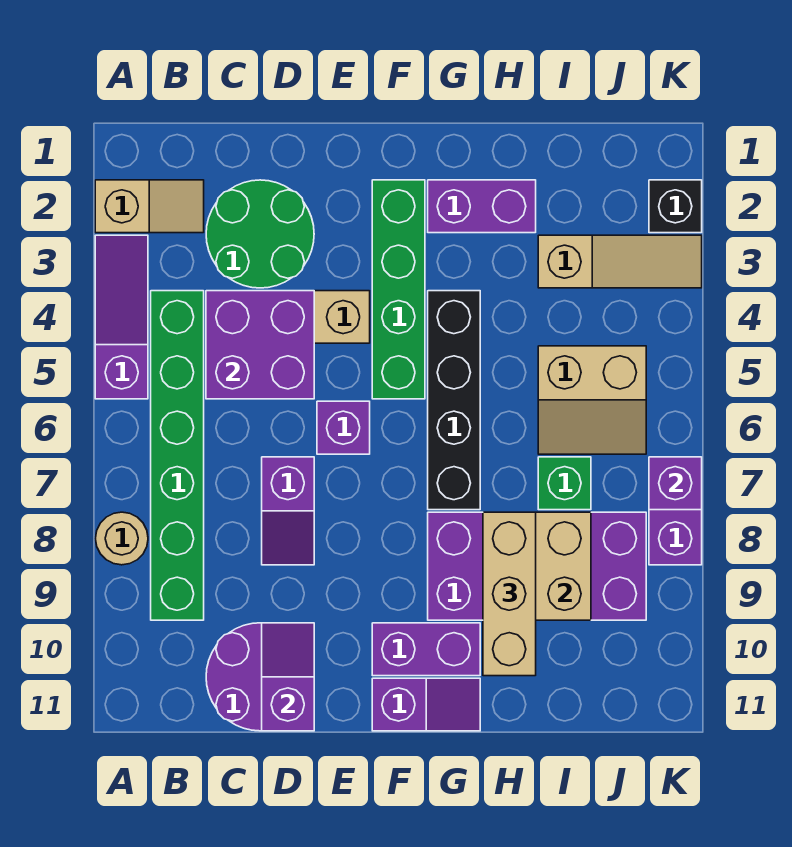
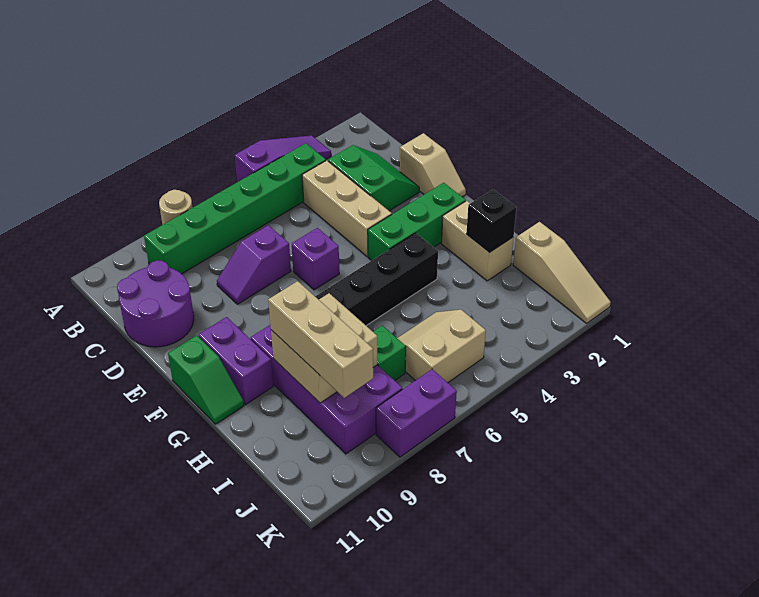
tan 1x2 slope [95,180,204,233] -> tan 1x2 slope moved to [400,133,466,197]
green 2x2 round brick [206,180,314,288] -> green 2x2 slope [328,145,419,211]
purple 2x2 brick [206,291,314,399] -> none
purple 1x2 slope [262,623,314,731] -> none
green 1x4 brick [372,180,425,399] -> green 1x3 brick [368,183,466,261]
purple 1x2 slope [372,678,480,731] -> green 1x2 slope [168,335,244,424]
purple 1x2 brick [428,180,536,233] -> tan 1x2 brick [441,201,514,281]
tan 1x3 brick [483,512,536,676] -> tan 1x3 brick turned to [268,281,373,398]
tan 1x3 slope [538,235,702,288] -> tan 1x3 slope moved to [513,222,611,323]
tan 2x2 slope [538,346,646,454] -> tan 2x2 slope turned to [397,310,486,383]
black 1x1 brick [649,180,702,233] -> black 1x1 brick moved to [466,189,516,252]
purple 1x1 brick [649,457,702,510] -> none

